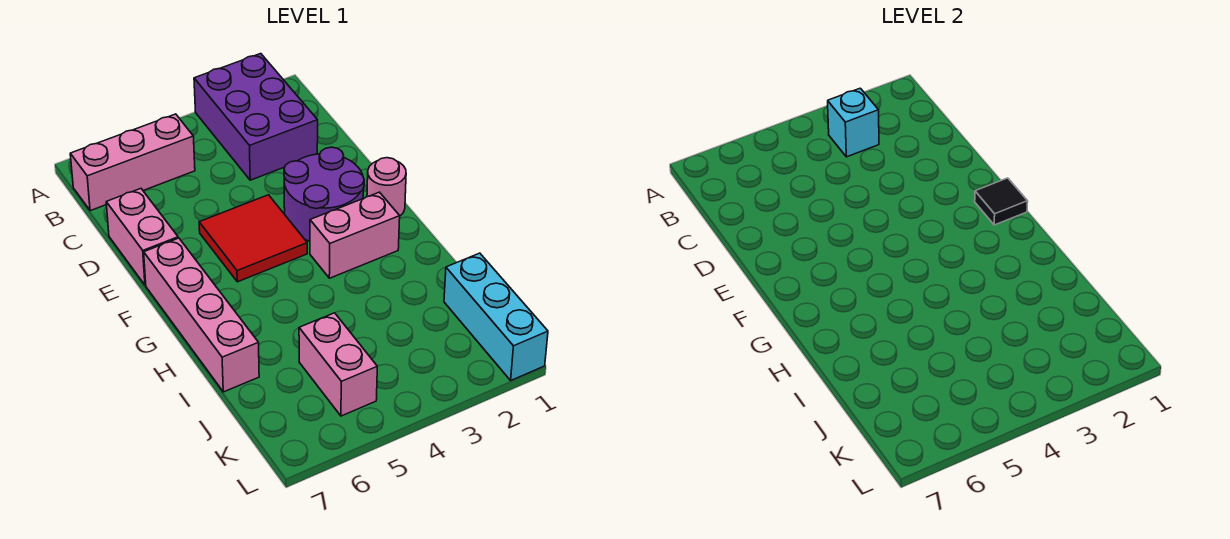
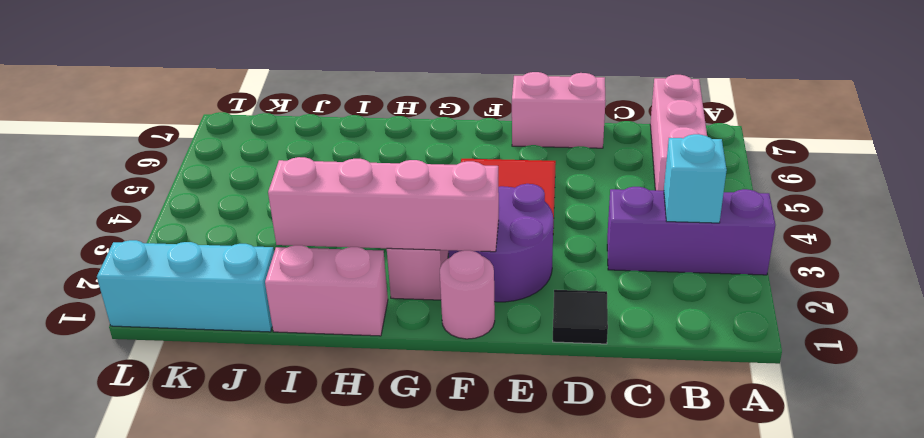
purple 2x3 brick [194,54,318,180] -> purple 1x3 brick [607,187,776,275]
black 1x1 tile [975,178,1028,225] -> black 1x1 tile moved to [553,290,608,344]
pink 1x4 brick [144,238,259,392] -> pink 1x4 brick moved to [268,157,499,252]
pink 1x2 brick [299,313,377,416] -> pink 1x2 brick moved to [265,245,388,336]

